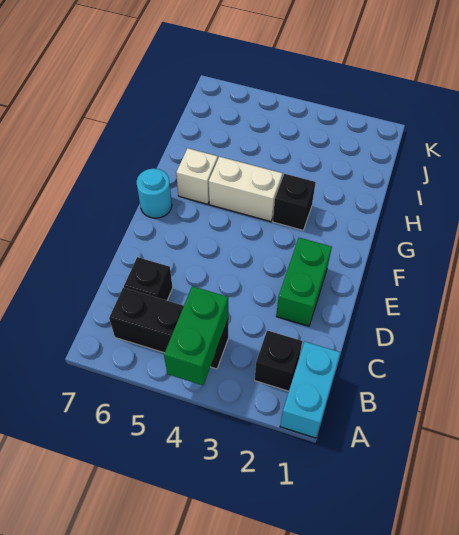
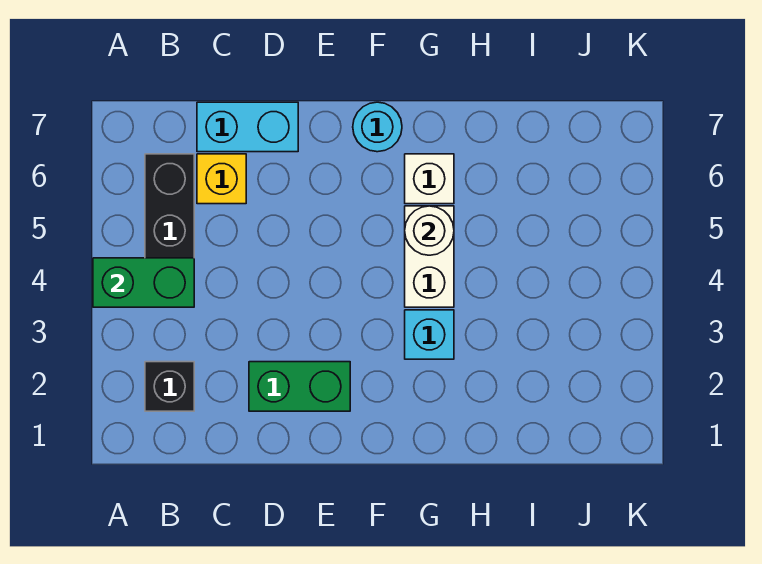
cyan 1x2 brick [280,342,341,438] -> cyan 1x2 brick moved to [197,102,298,152]
black 1x1 brick [124,257,173,300] -> yellow 1x1 brick [197,154,246,204]
black 1x1 brick [273,174,316,230] -> cyan 1x1 brick [405,310,454,359]
none -> white 1x1 round brick [405,206,454,255]

